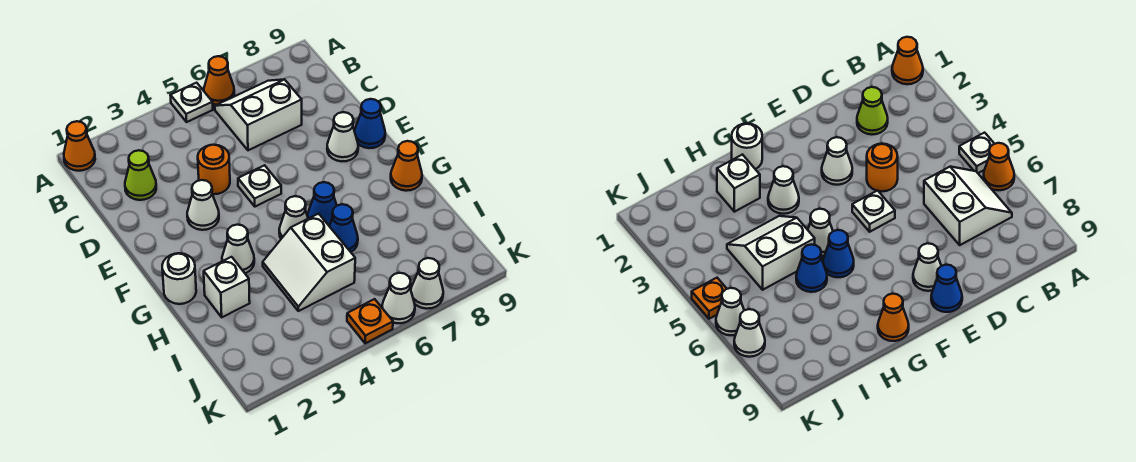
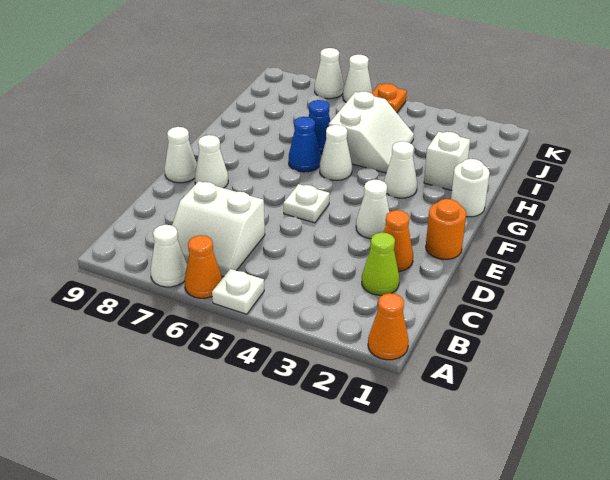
none -> white 1x1 cone [150,225,187,287]
orange 1x1 round brick [198,145,230,194] -> orange 1x1 round brick moved to [426,199,466,260]
blue 1x1 cone [355,99,385,148] -> white 1x1 cone [165,127,197,183]
orange 1x1 cone [391,141,422,191] -> orange 1x1 cone moved to [383,210,413,271]

